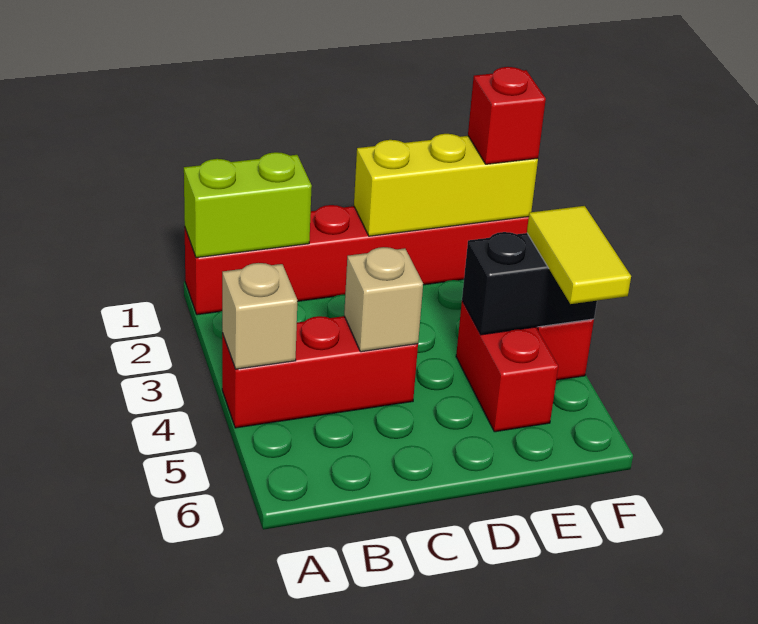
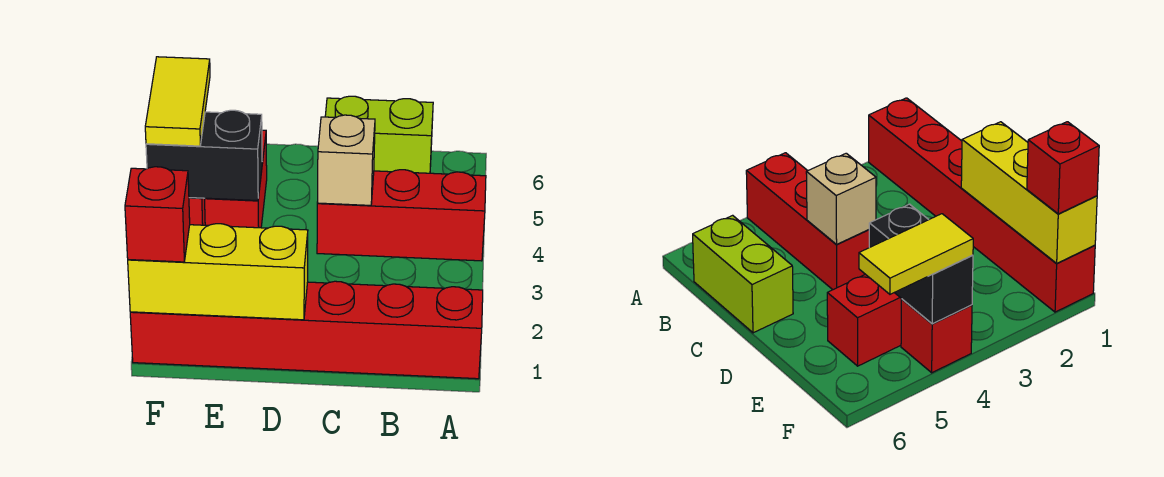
lime 1x2 brick [184,152,312,258] -> lime 1x2 brick moved to [325,96,433,173]
tan 1x1 brick [222,263,298,369] -> none

